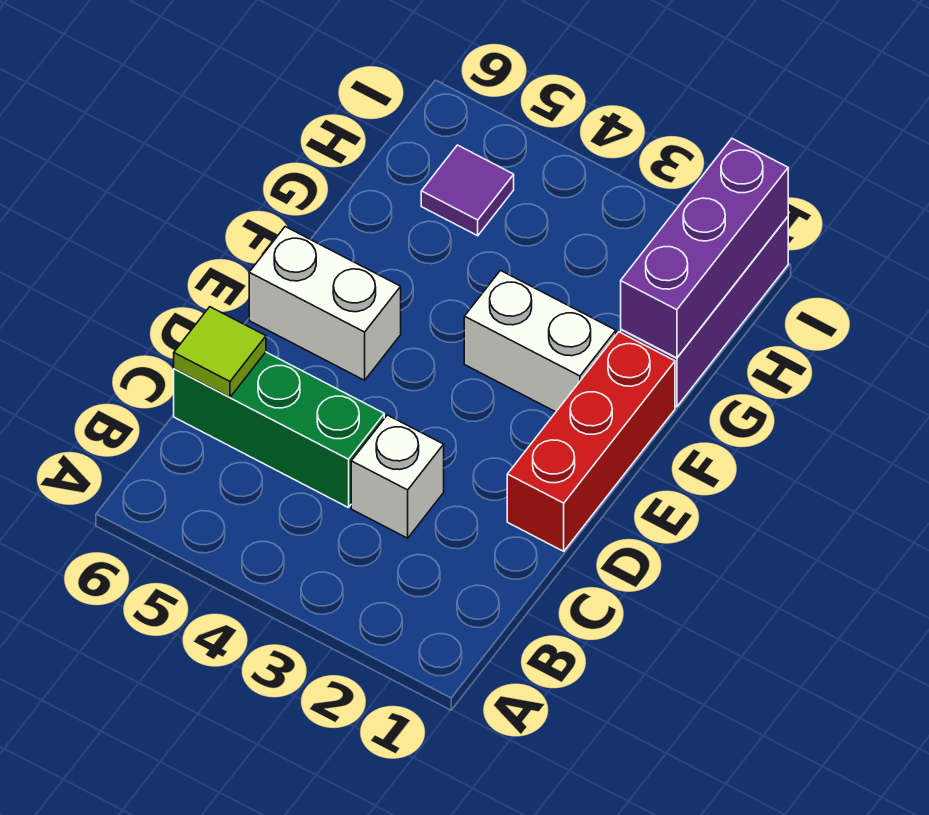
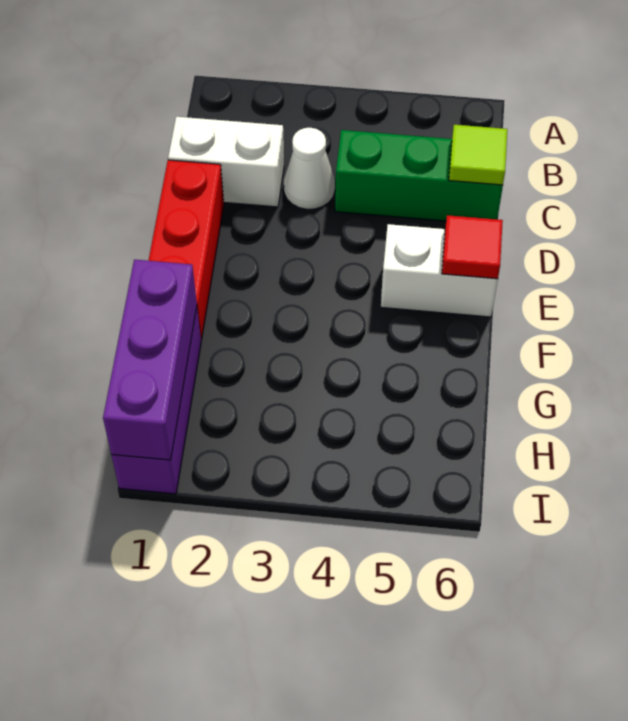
white 1x1 brick [351,415,444,538] -> white 1x1 cone [284,128,335,209]
none -> red 1x1 tile [442,215,503,279]
white 1x2 brick [464,271,616,412] -> white 1x2 brick moved to [168,117,284,207]
purple 1x1 tile [421,145,514,236] -> none

